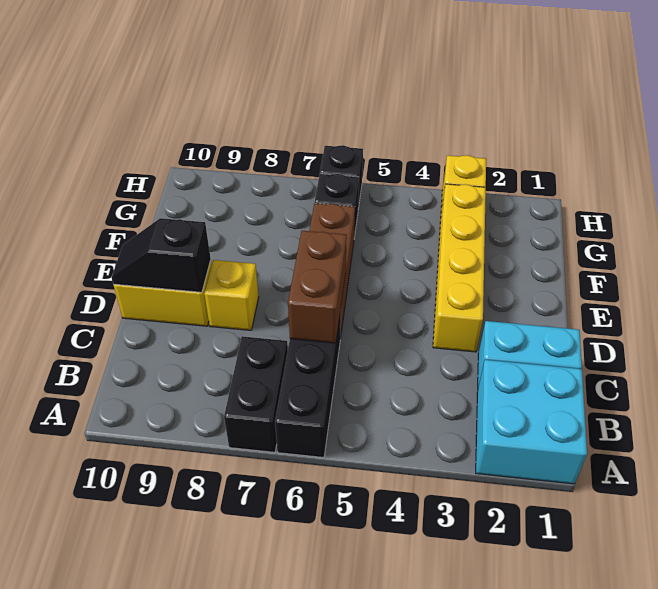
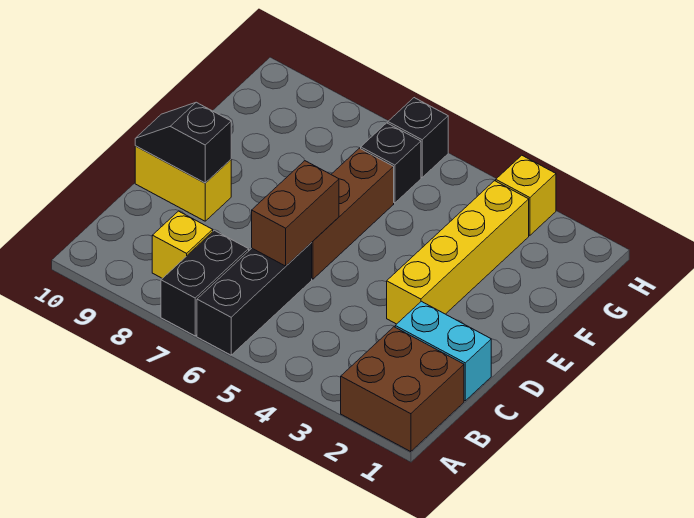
cyan 2x2 brick [476,360,587,484] -> brown 2x2 brick [341,327,464,452]
yellow 1x1 brick [204,260,259,330] -> yellow 1x1 brick moved to [152,211,213,279]

